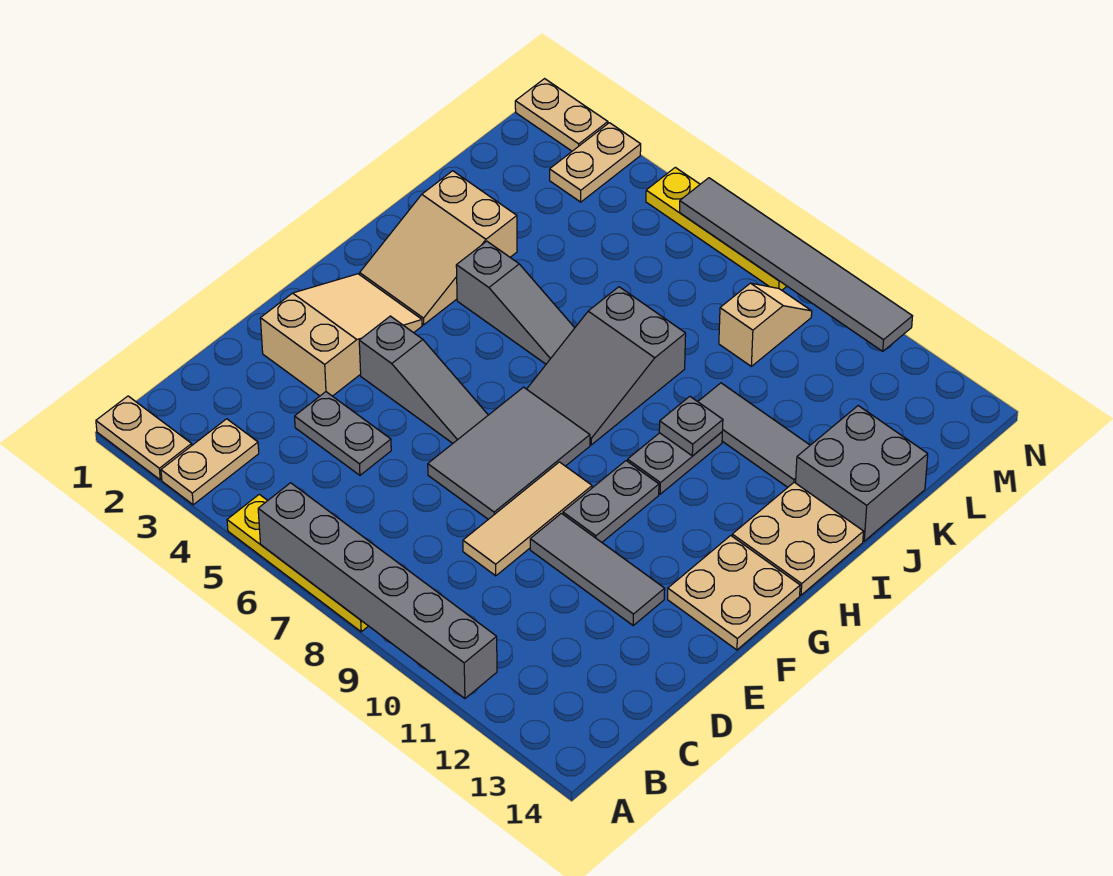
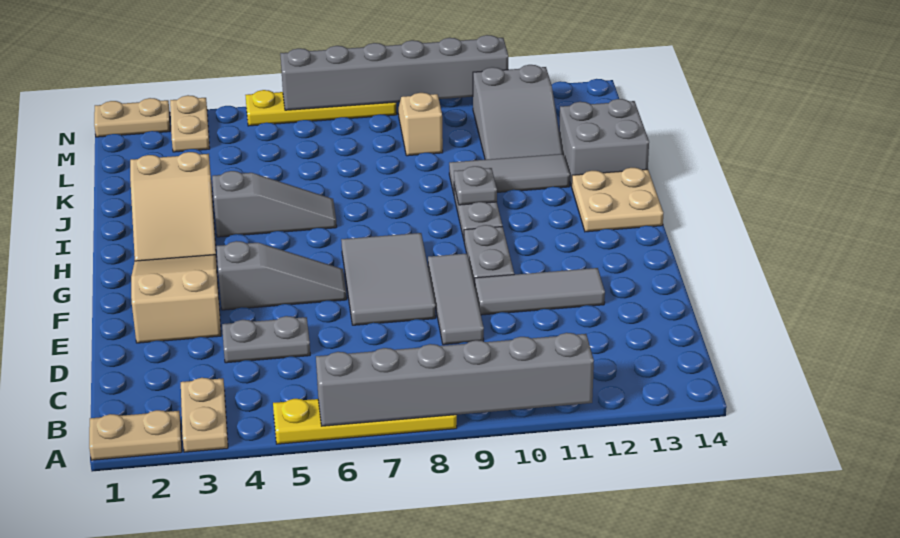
tan 1x3 tile [463,462,592,576] -> grey 1x3 tile [428,253,484,345]
tan 2x2 plate [668,536,800,650] -> none
grey 2x3 slope [527,287,686,445] -> grey 2x3 slope moved to [473,65,563,160]
grey 1x6 tile [680,178,913,351] -> grey 1x6 brick [280,35,508,110]

